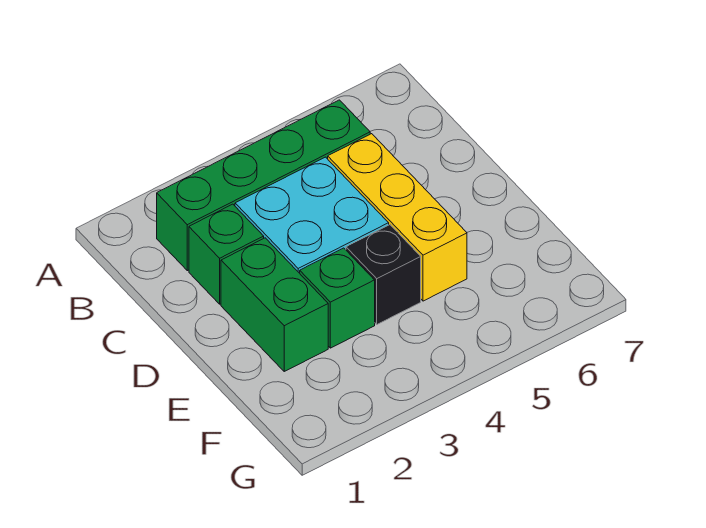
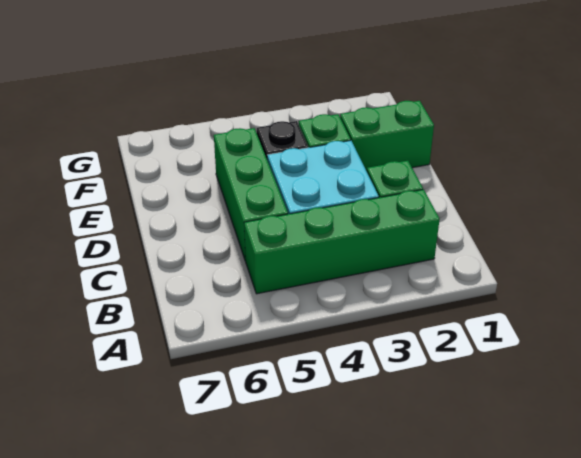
yellow 1x3 brick [328,134,467,301] -> green 1x3 brick [214,128,288,261]
green 1x2 brick [221,238,328,371] -> green 1x2 brick turned to [340,101,434,171]

